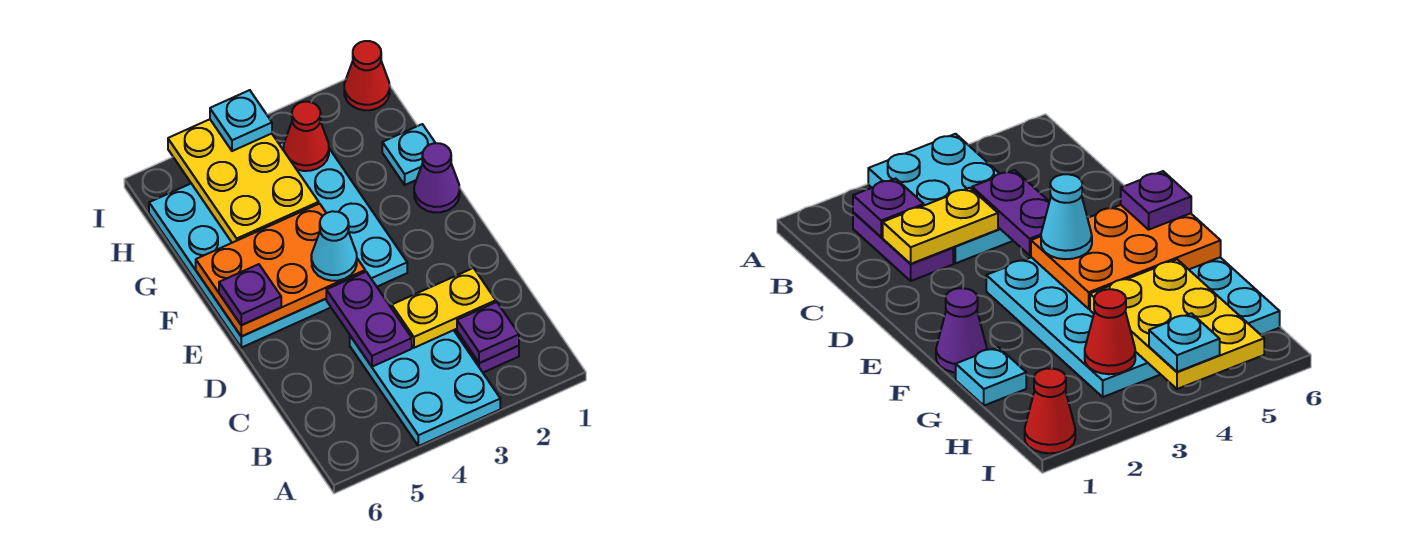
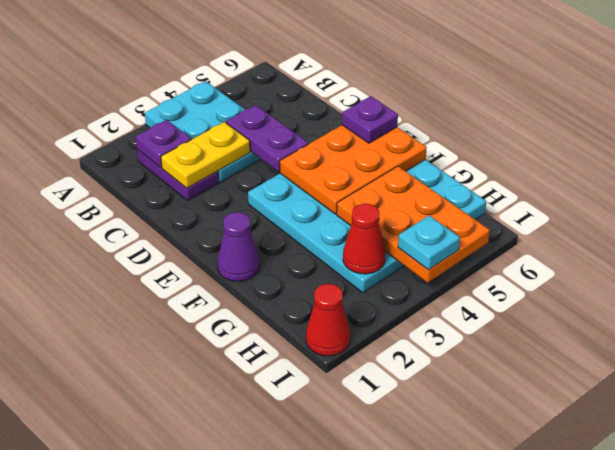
cyan 1x1 cone [311,211,357,281] -> none
cyan 1x1 plate [382,124,435,185] -> none
yellow 2x3 plate [168,119,319,243] -> orange 2x3 plate [337,166,490,283]

